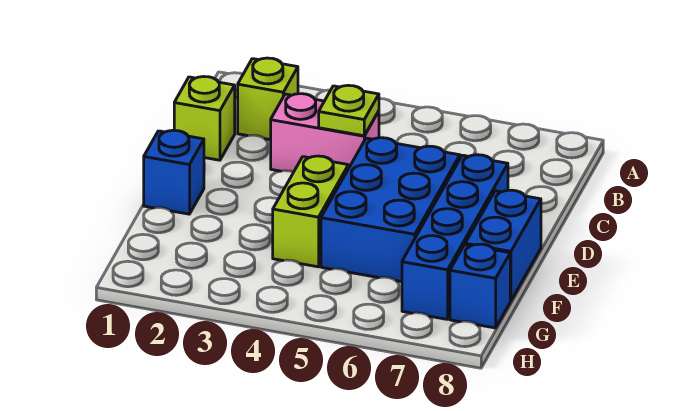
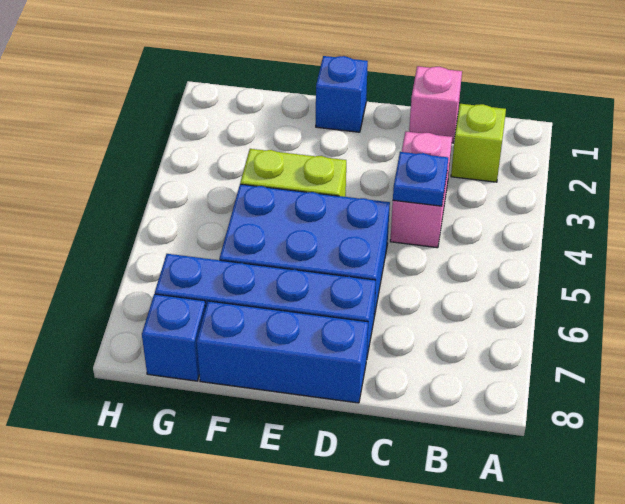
lime 1x1 brick [174,77,235,160] -> pink 1x1 brick [409,66,462,143]
lime 1x1 plate [319,85,379,136] -> blue 1x1 plate [393,152,448,206]
blue 1x2 brick [465,190,541,301] -> blue 1x3 brick [197,301,368,403]

